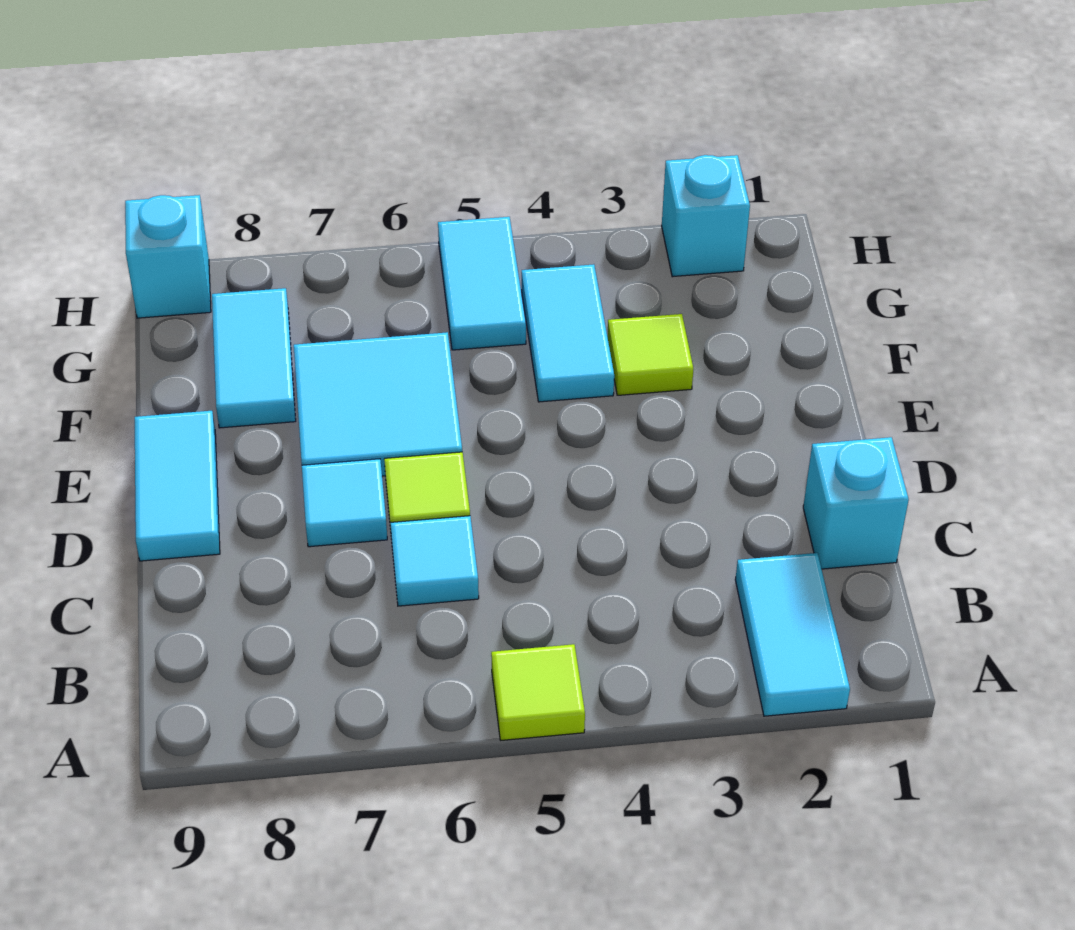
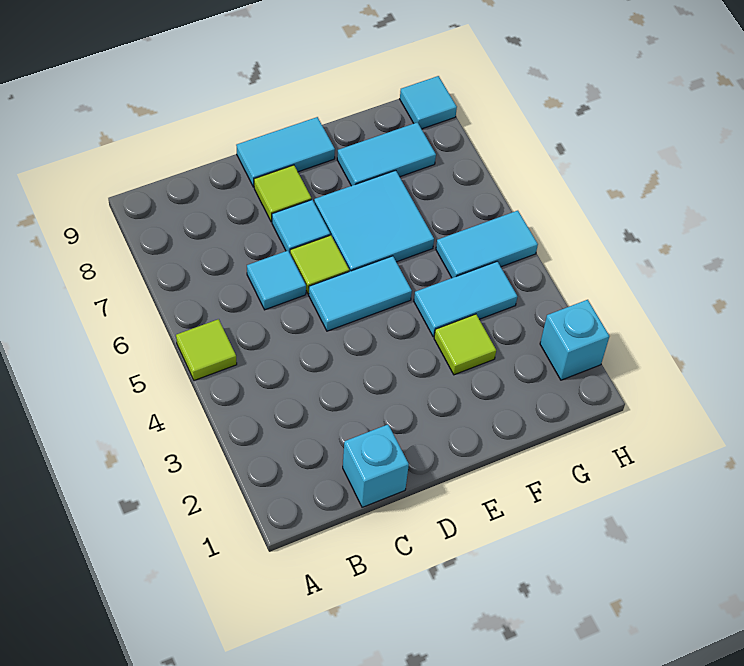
cyan 1x2 tile [735,553,850,716] -> cyan 1x2 tile moved to [309,256,412,331]
none -> lime 1x1 tile [254,165,311,222]
cyan 1x1 brick [125,195,211,318] -> cyan 1x1 tile [400,76,457,129]

